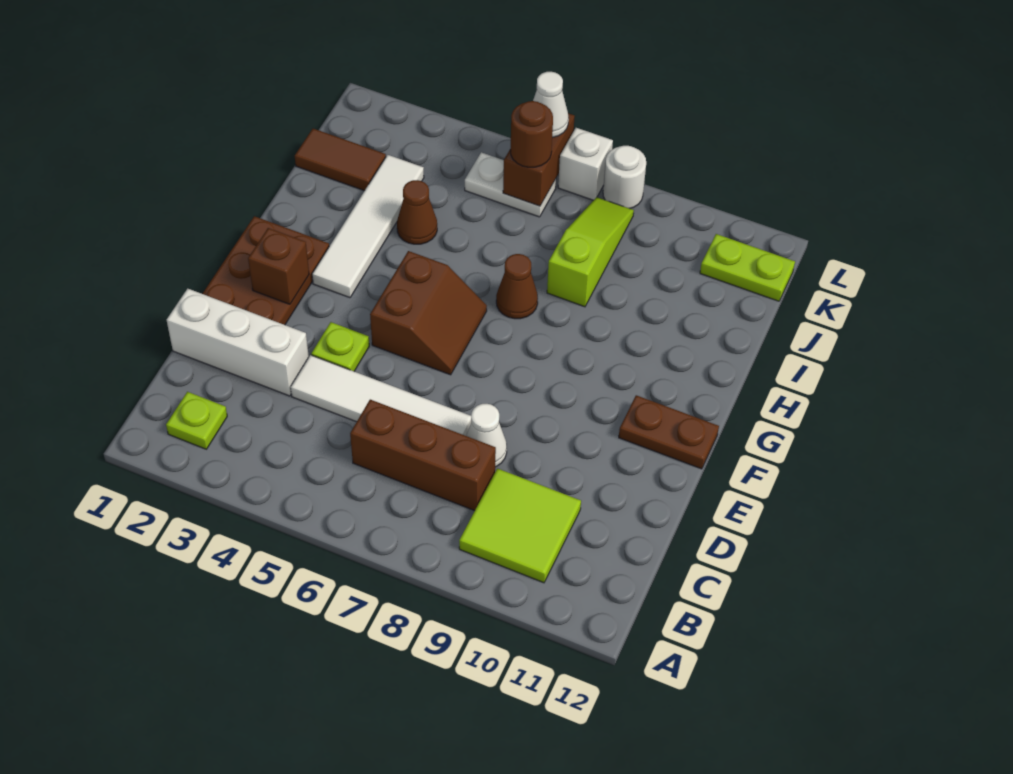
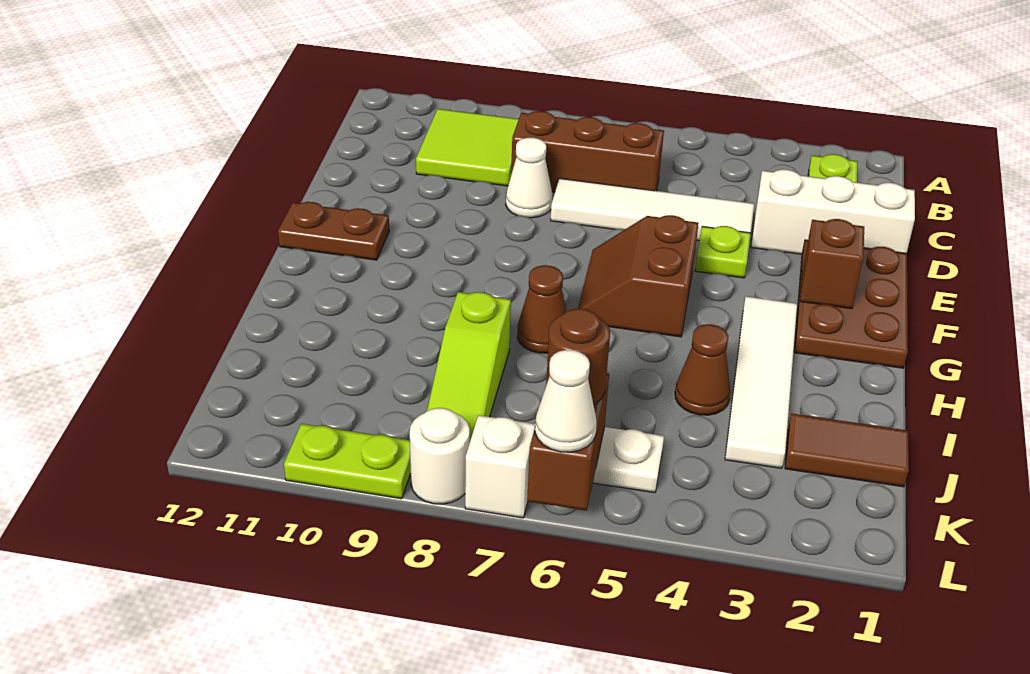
lime 1x2 plate [700,234,795,301] -> lime 1x2 plate moved to [284,424,411,499]

